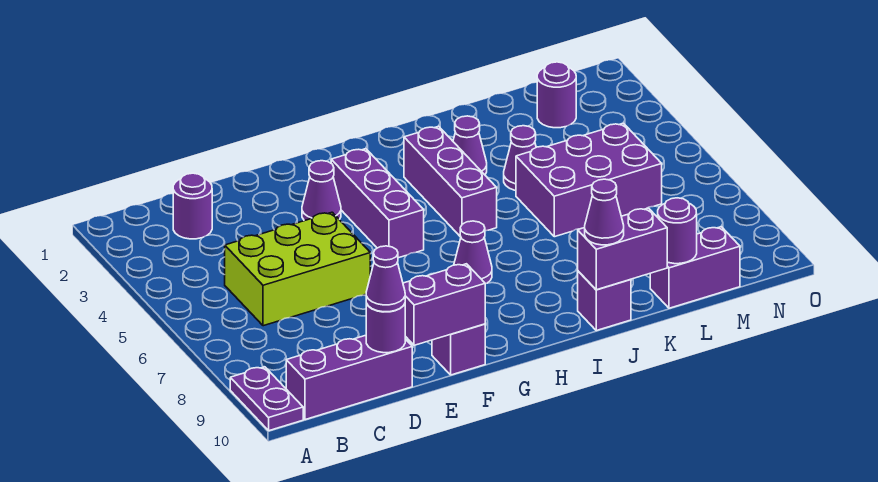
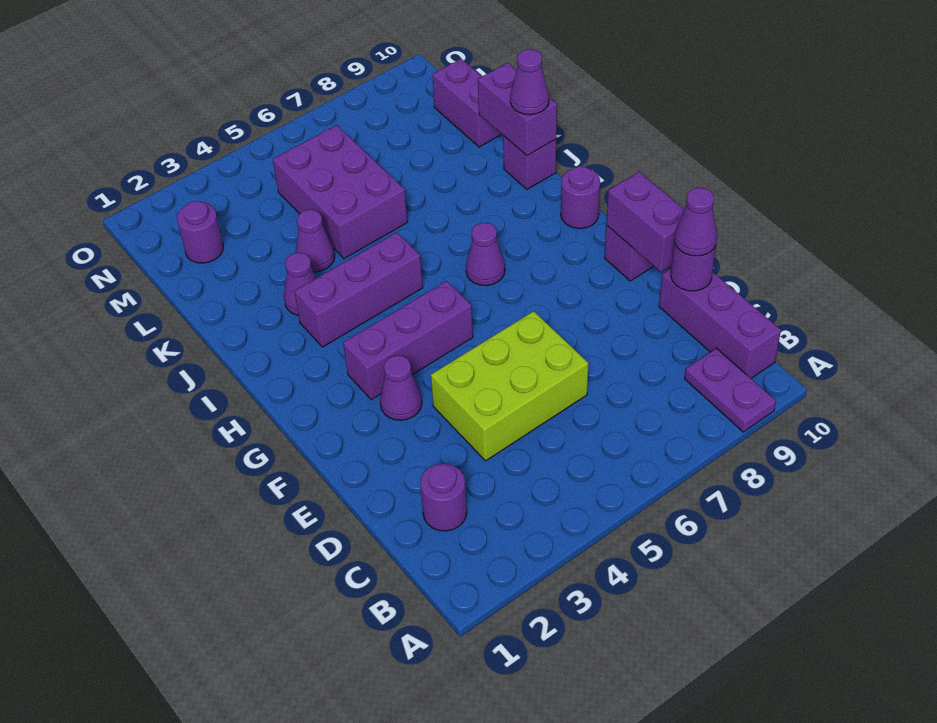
purple 1x2 plate [230,367,303,431] -> purple 1x2 plate turned to [685,348,776,432]
lime 2x3 brick [225,212,370,326] -> lime 2x3 brick turned to [431,311,588,461]
purple 1x1 round brick [658,198,697,264] -> purple 1x1 round brick moved to [561,167,600,229]

